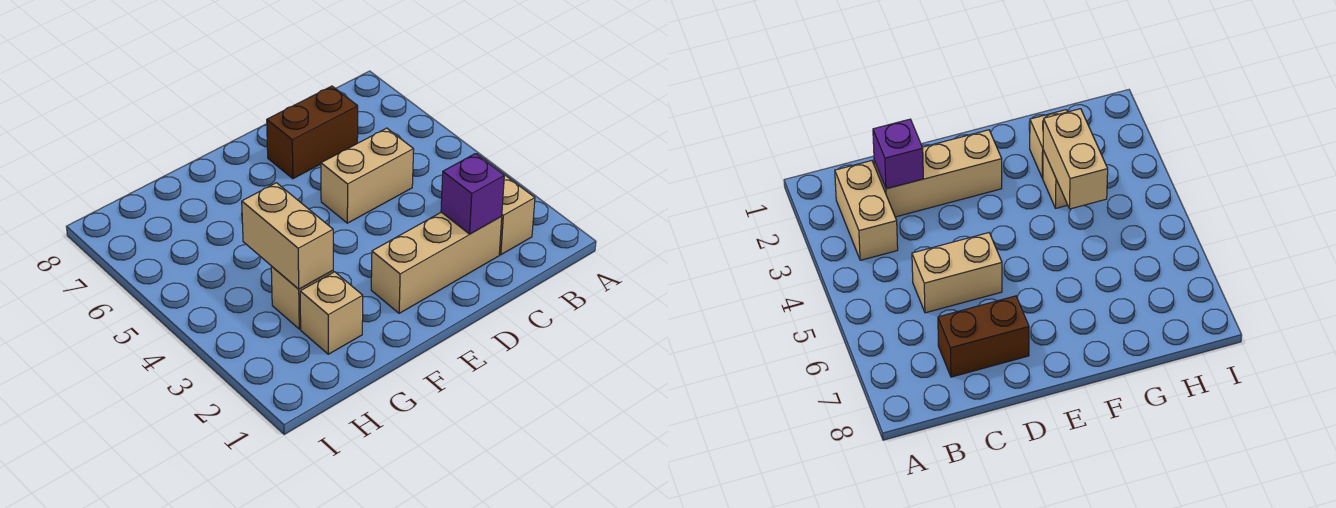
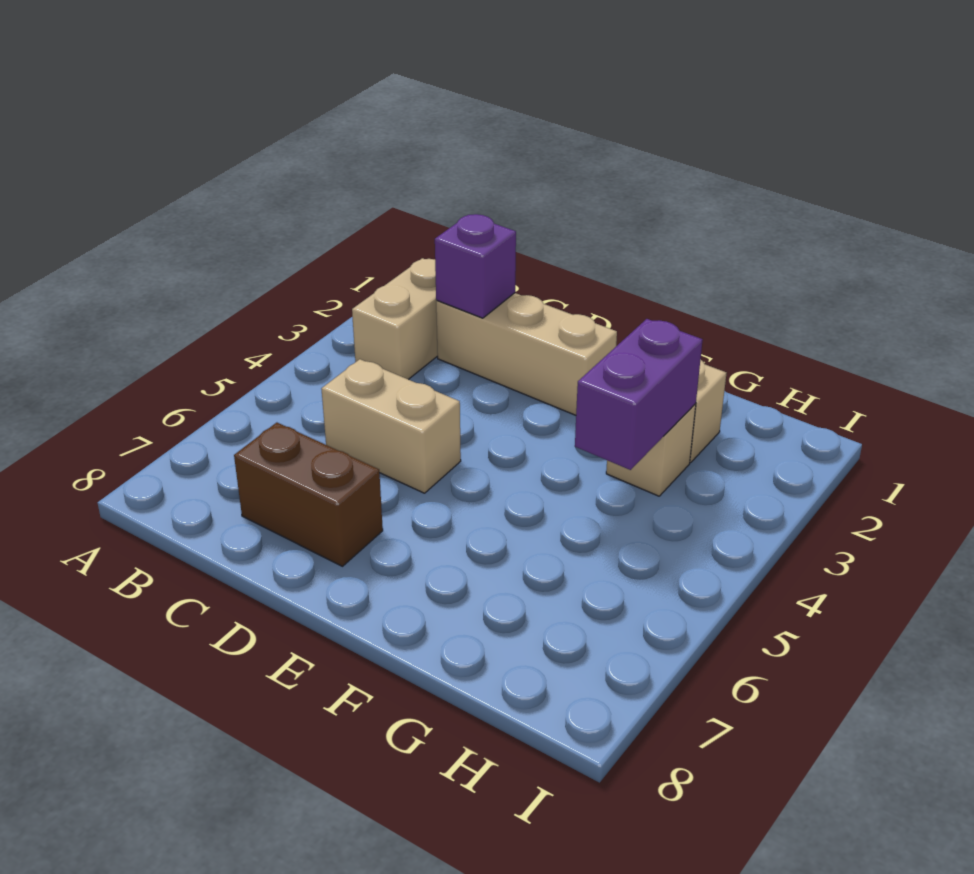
tan 1x2 brick [242,183,333,289] -> purple 1x2 brick [575,319,703,470]

